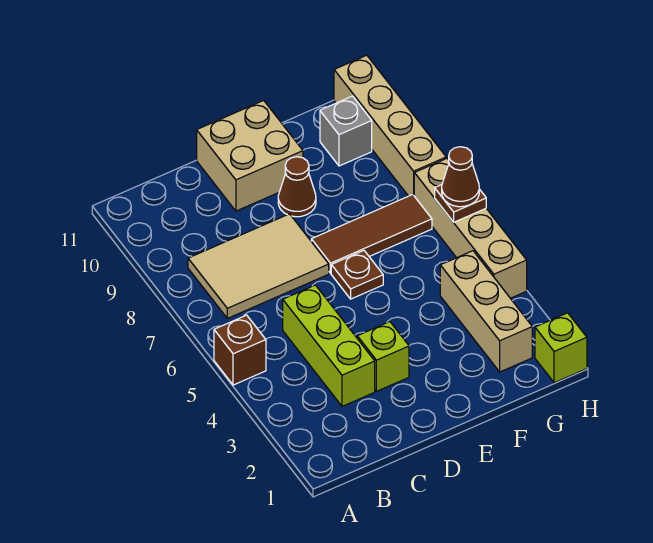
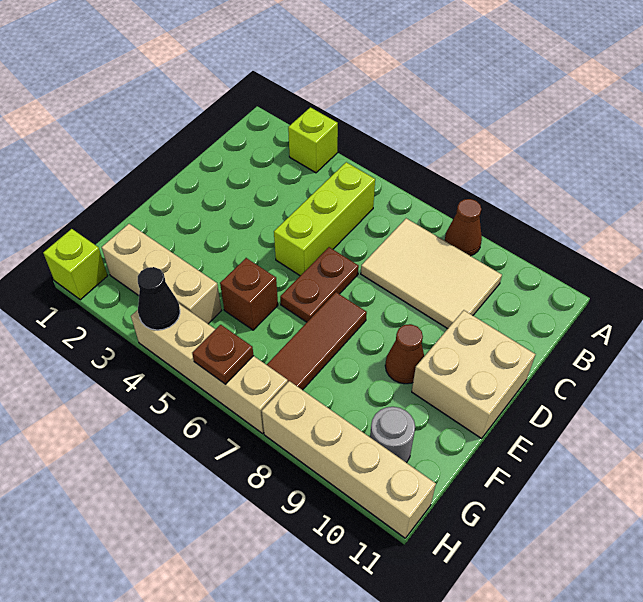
brown 1x1 brick [214,315,266,385] -> brown 1x1 brick moved to [220,258,278,330]
tan 2x3 tile [188,214,329,318] -> tan 2x3 tile turned to [361,218,502,329]
lime 1x3 brick [283,285,375,406] -> lime 1x3 brick turned to [274,162,375,276]
lime 1x1 brick [357,322,409,391] -> lime 1x1 brick moved to [288,107,338,173]
brown 1x1 plate [331,251,383,299] -> brown 1x2 plate [280,247,359,322]
grey 1x1 brick [320,96,372,166] -> grey 1x1 round brick [370,407,415,463]
none -> black 1x1 cone [138,267,180,330]
brown 1x1 cone [442,147,479,207] -> brown 1x1 cone moved to [445,199,482,256]

